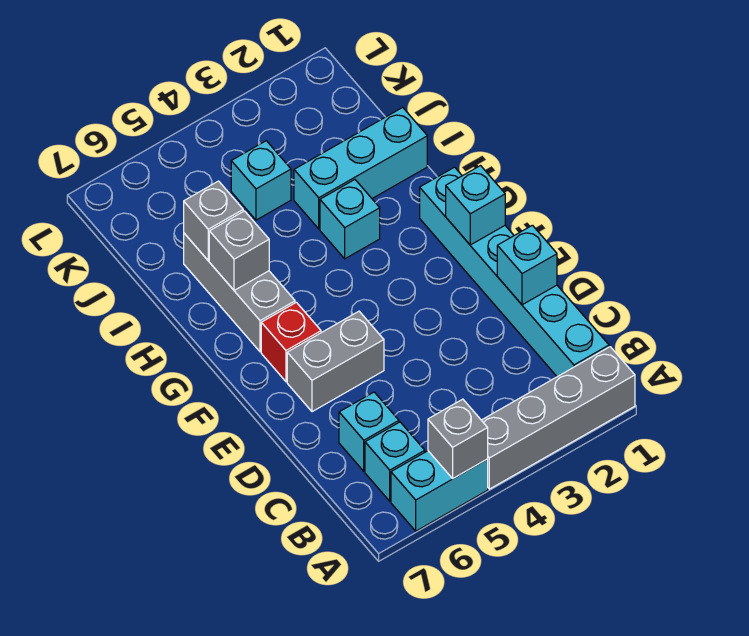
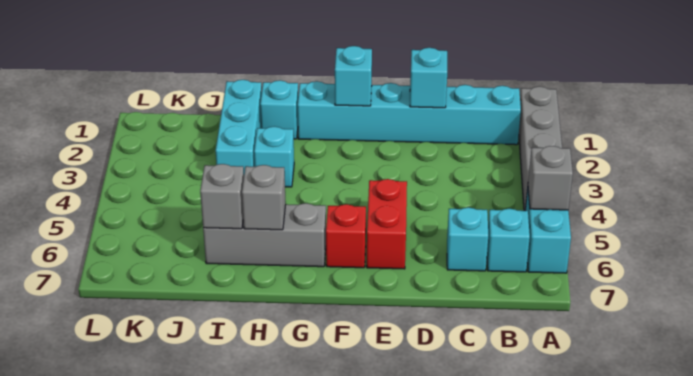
grey 1x2 brick [287,311,384,412] -> red 1x2 brick [367,179,407,269]
cyan 1x1 brick [231,141,291,220] -> cyan 1x1 brick moved to [260,80,298,139]

